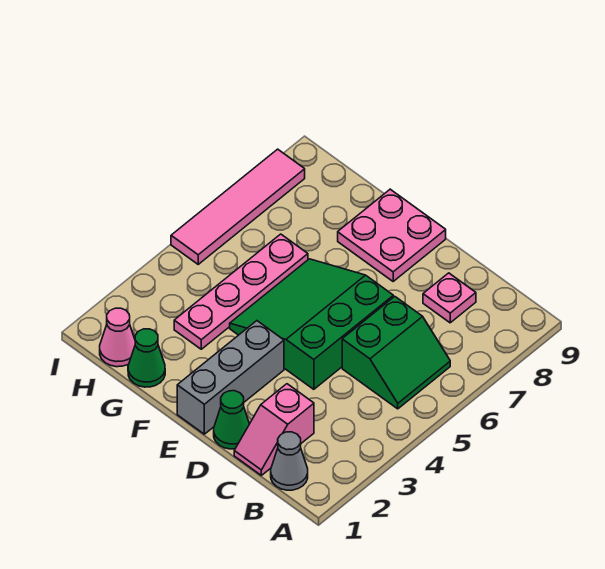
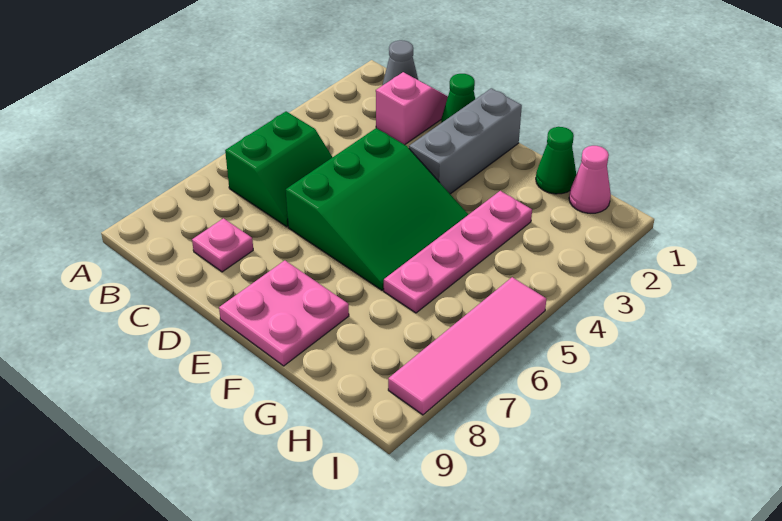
green 2x2 slope [342,296,450,409] -> green 2x2 slope turned to [225,111,333,227]

